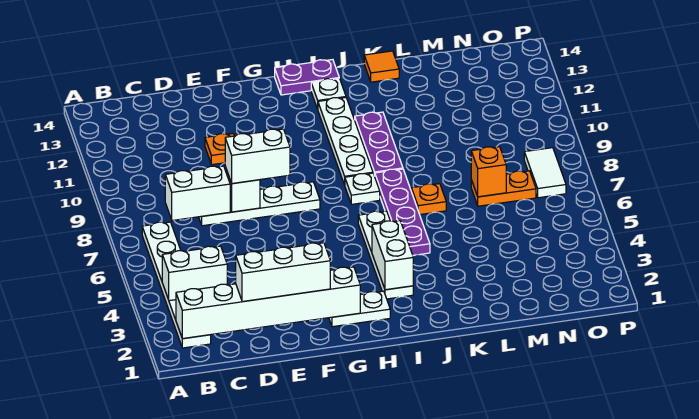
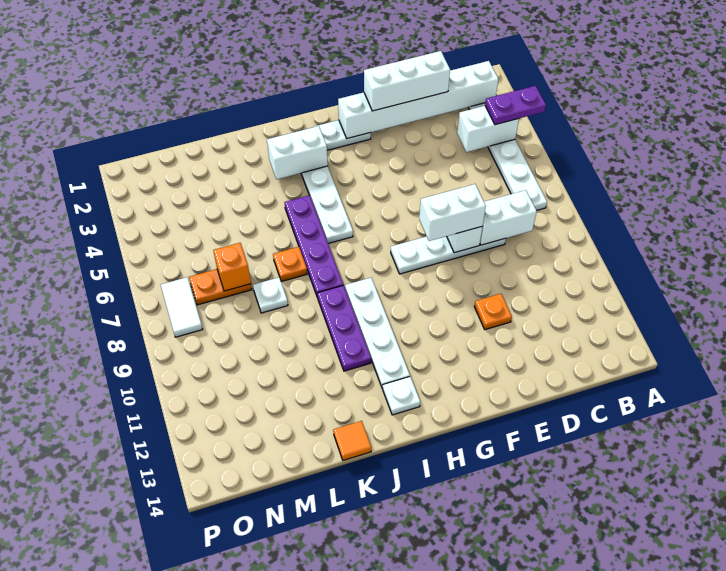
purple 1x2 plate [275,60,339,95] -> purple 1x2 plate moved to [485,86,546,125]
white 1x2 brick [372,221,413,290] -> white 1x2 brick turned to [267,126,328,179]
white 1x1 plate [345,173,380,204] -> white 1x1 plate moved to [253,277,288,313]

